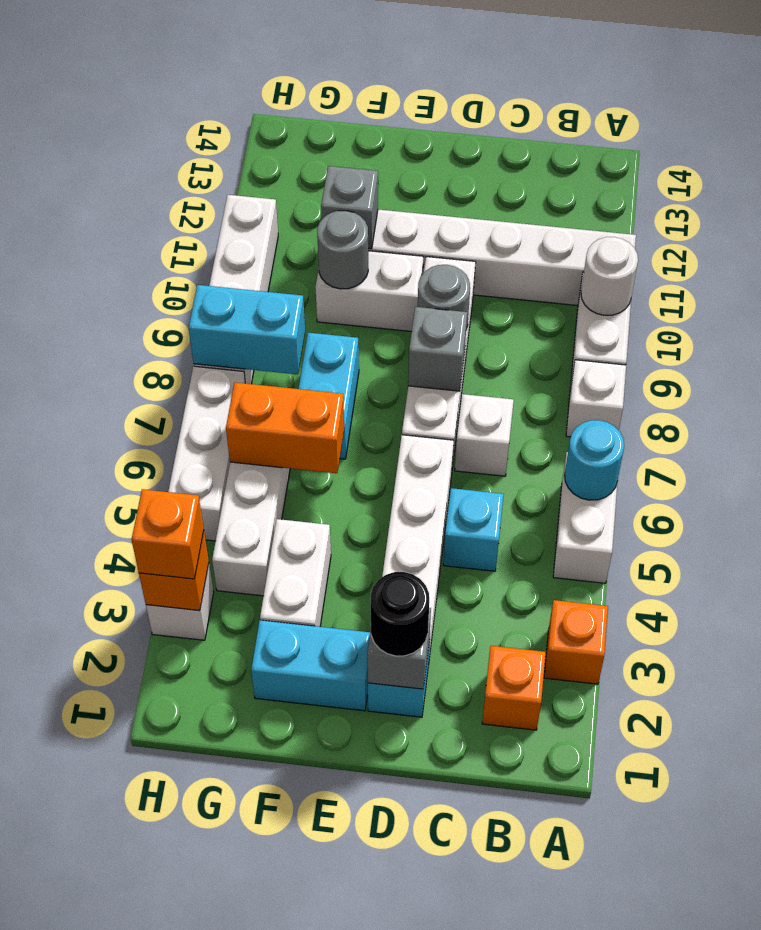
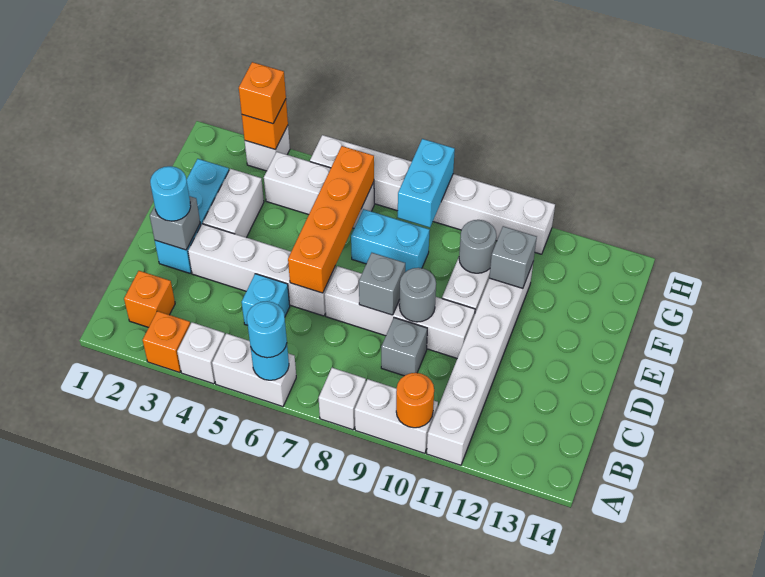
none -> cyan 1x1 round brick [247,301,287,358]
white 1x1 round brick [581,237,638,315] -> orange 1x1 round brick [396,373,434,428]
white 1x1 brick [455,394,514,476] -> white 1x1 brick moved to [177,322,225,384]
none -> grey 1x1 brick [381,318,427,376]
black 1x1 round brick [371,572,429,656] -> cyan 1x1 round brick [150,166,191,221]
white 1x2 brick [260,519,331,627] -> white 1x2 brick turned to [203,169,264,238]
orange 1x2 brick [226,382,344,473] -> orange 1x4 brick [288,146,374,293]

